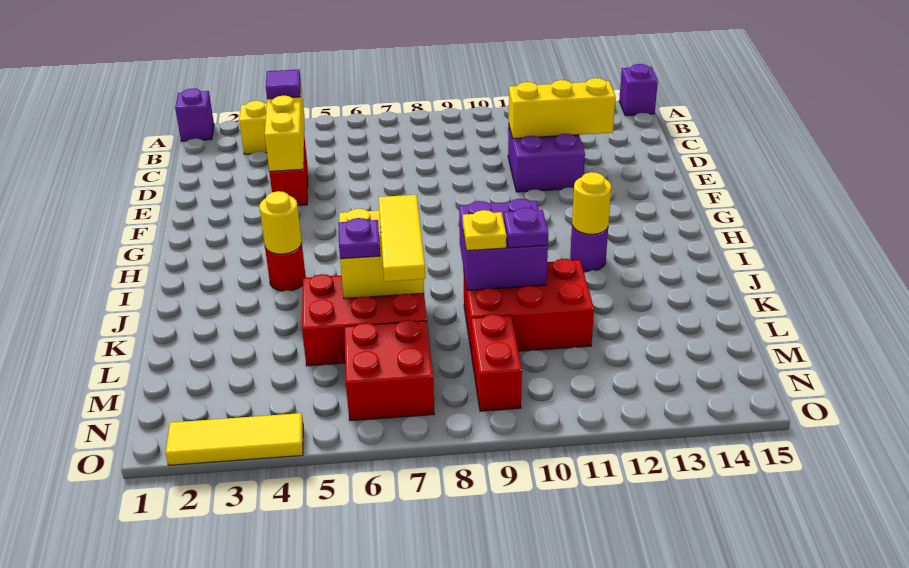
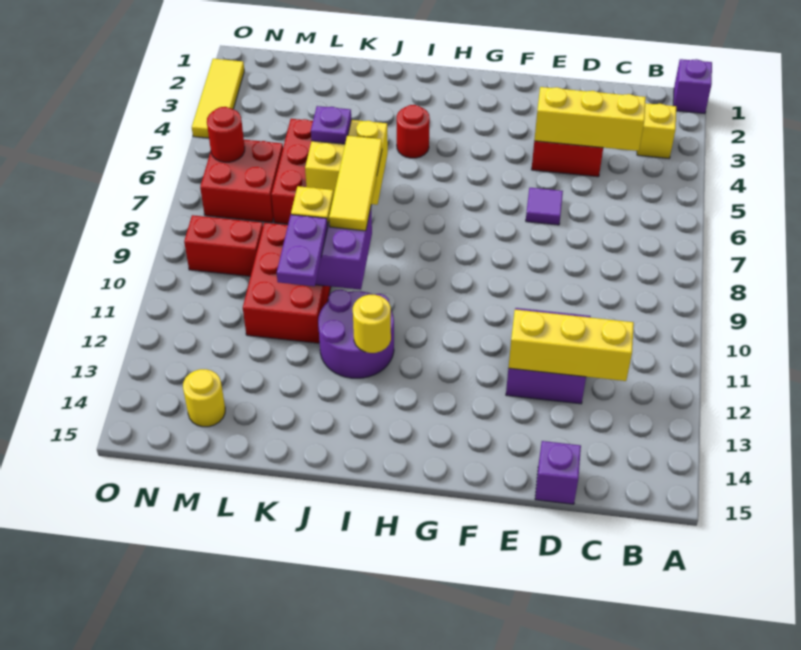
purple 1x1 brick [619,64,658,116] -> purple 1x1 brick moved to [535,441,581,504]
purple 1x1 tile [266,70,301,99] -> purple 1x1 tile moved to [526,188,563,225]
yellow 1x3 brick [509,78,616,139] -> yellow 1x3 brick turned to [508,310,634,381]
yellow 1x1 round brick [259,191,302,254] -> yellow 1x1 round brick moved to [183,369,225,427]
purple 1x1 round brick [570,226,608,271] -> purple 2x2 round brick [318,290,394,378]
yellow 1x3 tile [379,195,425,282] -> yellow 1x3 tile turned to [329,136,382,231]
purple 1x1 plate [504,208,549,248] -> purple 1x2 plate [277,215,328,286]
none -> red 1x1 round brick [207,107,245,162]

